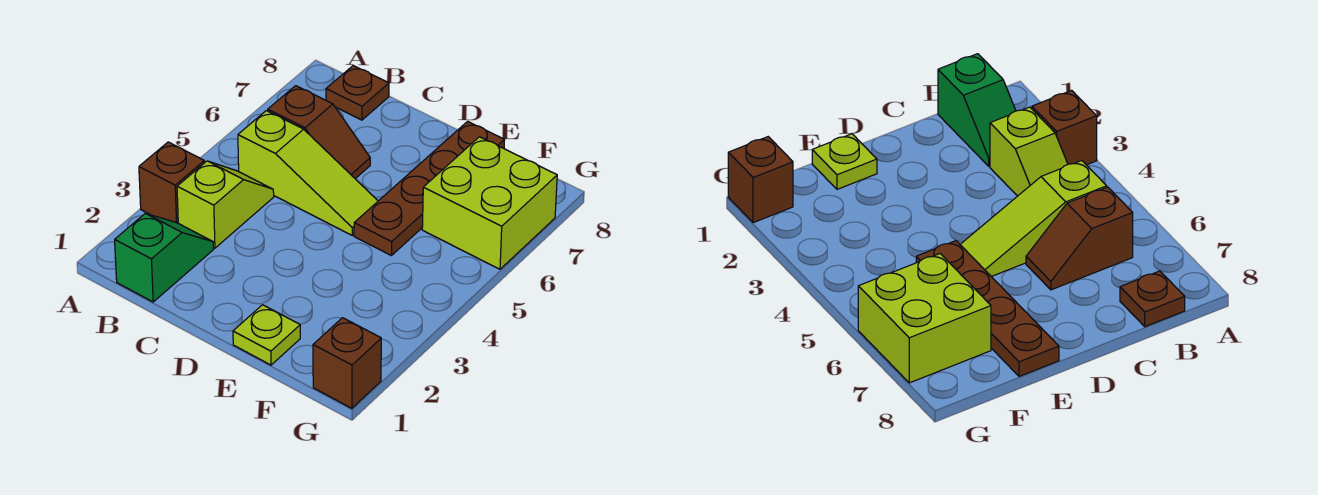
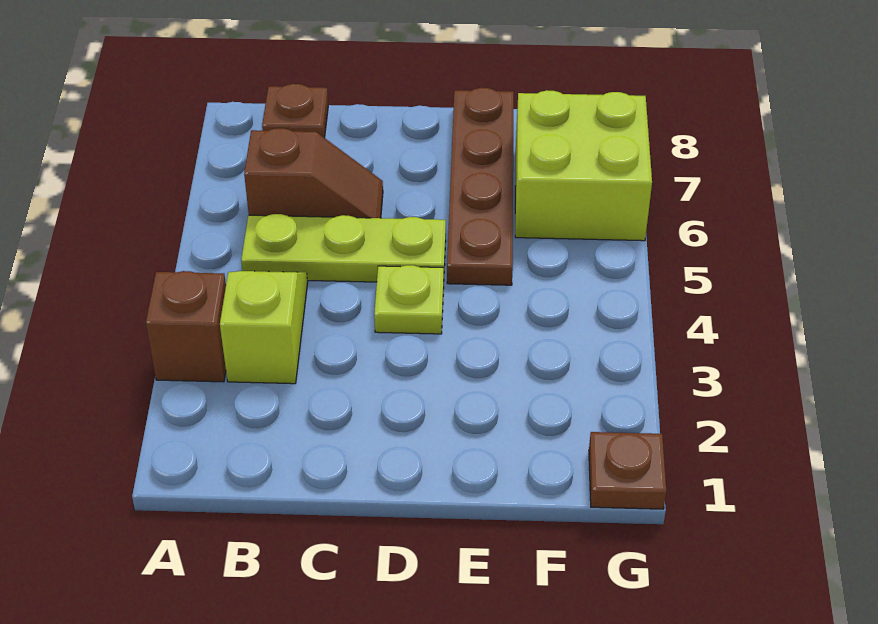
green 1x2 slope [115,213,213,302] -> none
lime 1x3 slope [238,111,378,235] -> lime 1x3 plate [241,214,446,282]
lime 1x1 plate [233,305,300,365] -> lime 1x1 plate moved to [374,265,444,334]
brown 1x1 brick [313,318,381,408] -> brown 1x1 plate [589,432,666,509]

